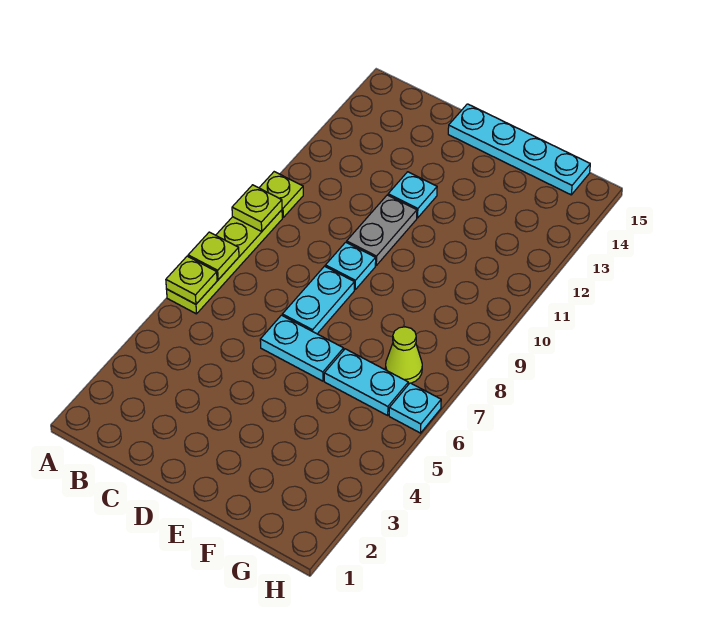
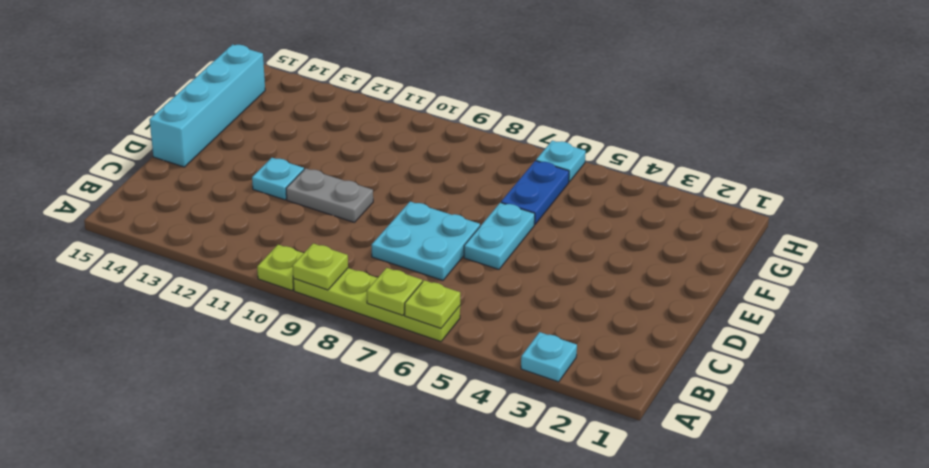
cyan 1x2 plate [282,266,354,334] -> cyan 2x2 plate [372,201,480,280]
cyan 1x1 plate [325,242,376,289] -> cyan 1x1 plate moved to [521,332,577,382]
cyan 1x4 plate [448,104,590,195] -> cyan 1x4 brick [150,44,265,167]
cyan 1x2 plate [324,349,408,415] -> blue 1x2 plate [501,161,569,225]
lime 1x1 cone [385,327,422,384] -> none

